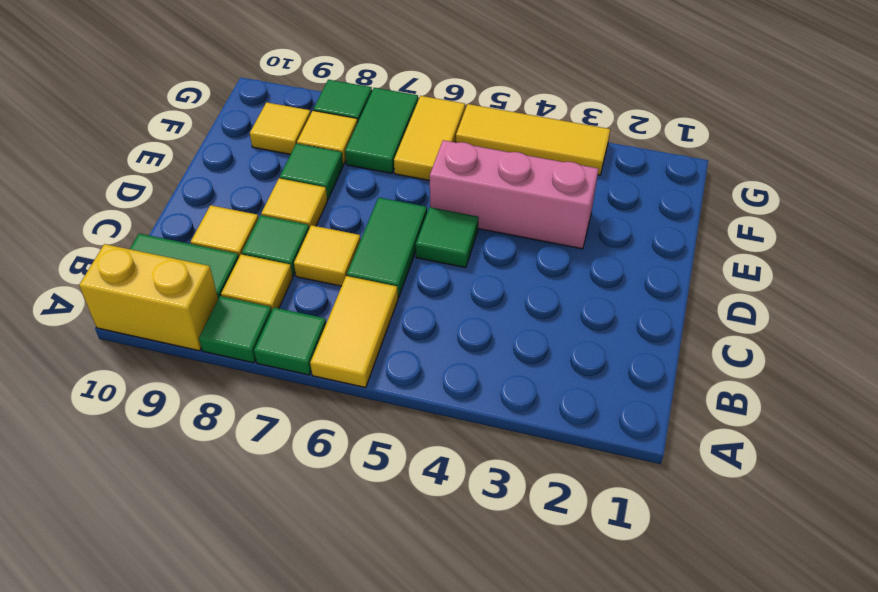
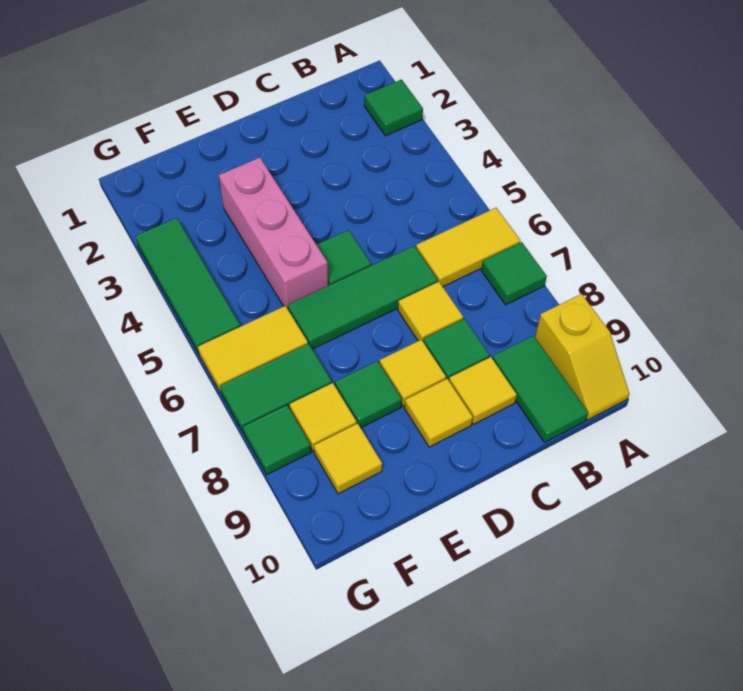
green 1x1 tile [199,296,272,363] -> green 1x1 tile moved to [364,79,423,136]
yellow 1x2 brick [79,244,218,351] -> yellow 1x2 slope [535,294,629,420]
yellow 1x1 tile [221,254,293,310] -> yellow 1x1 tile moved to [405,379,473,447]
green 1x2 tile [347,197,427,298] -> green 1x3 tile [288,246,438,349]
yellow 1x3 tile [456,104,610,175] -> green 1x3 tile [135,218,240,354]

